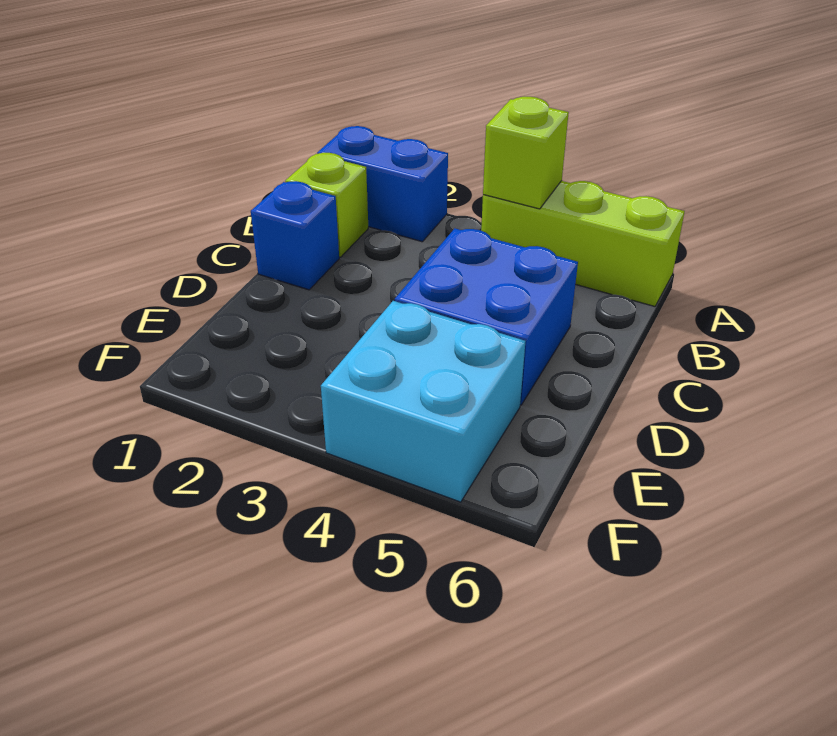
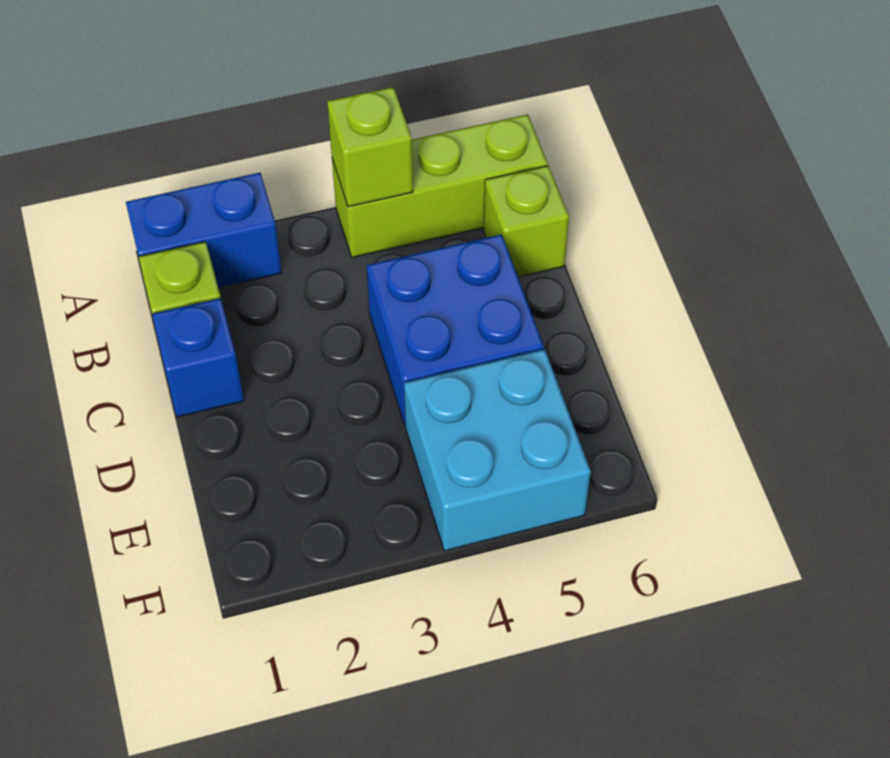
none -> lime 1x1 brick [483,166,569,277]

